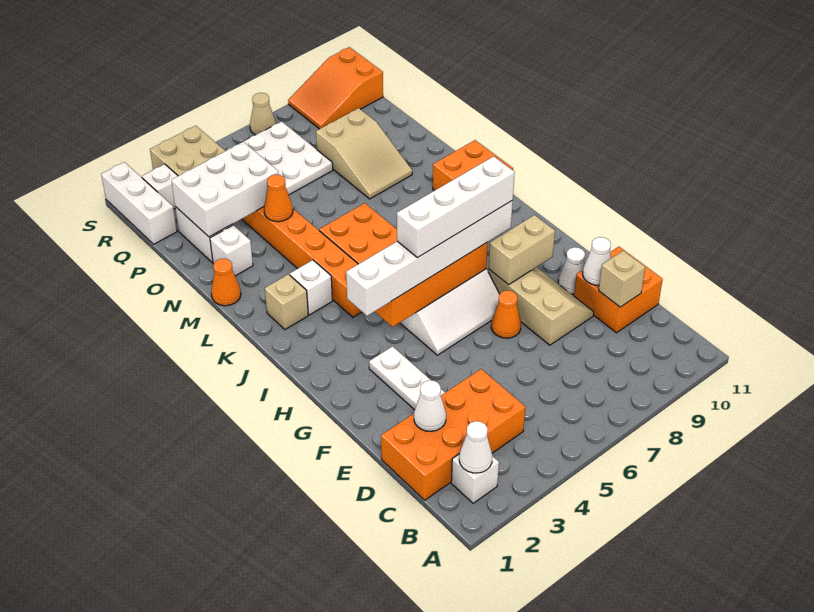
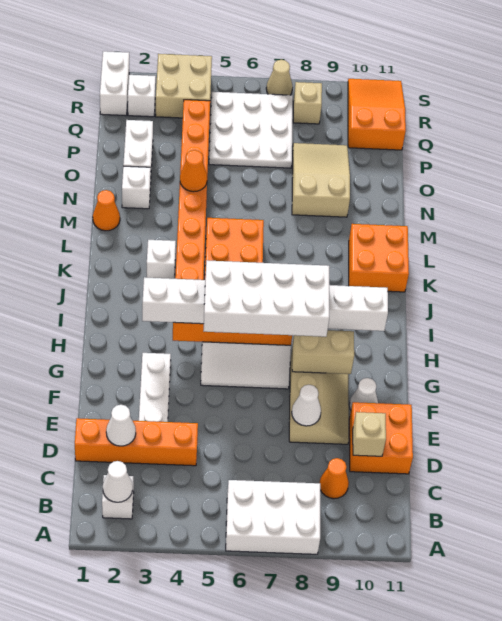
orange 2x4 brick [381,369,525,500] -> orange 1x4 brick [75,418,198,466]
white 1x1 cone [583,237,611,285] -> white 1x1 cone moved to [292,385,321,426]
orange 1x1 cone [491,291,521,338] -> orange 1x1 cone moved to [320,458,349,499]
white 1x6 brick [346,200,513,316] -> white 1x8 brick [142,277,388,331]
white 1x4 brick [397,156,515,258] -> white 2x4 brick [203,260,329,337]
tan 1x1 brick [265,274,308,330] -> tan 1x1 brick moved to [293,82,322,124]
tan 2x3 slope [316,108,412,199] -> tan 2x3 slope turned to [292,143,350,217]
white 2x3 brick [171,142,279,237] -> white 2x3 brick moved to [226,480,320,554]
white 1x3 brick [101,162,177,244] -> white 1x2 brick [100,51,129,116]
orange 2x3 slope [288,47,383,129] -> orange 2x3 slope turned to [348,79,406,150]

